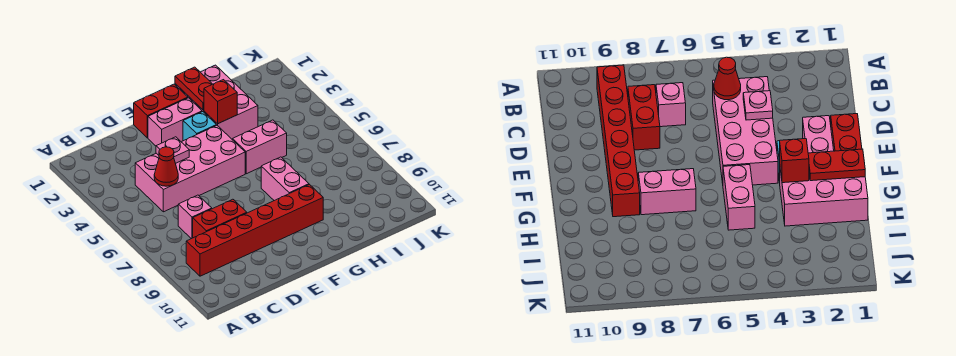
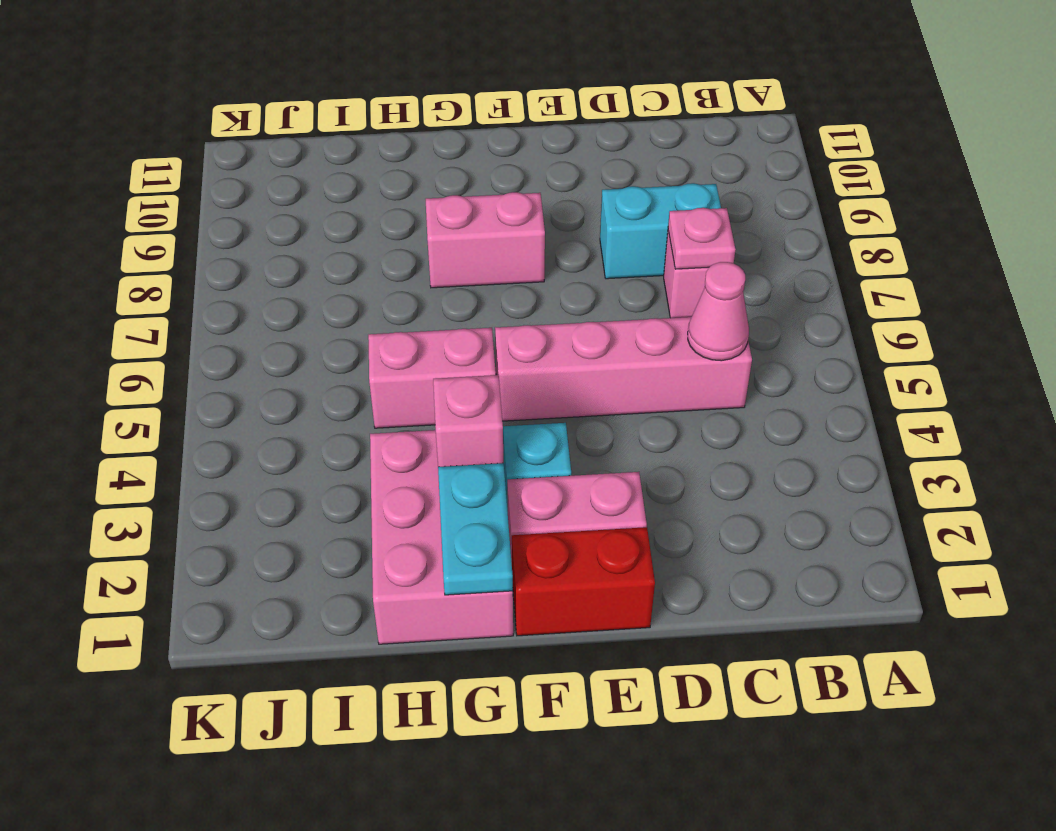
red 1x6 brick [186,185,323,276] -> none
pink 2x4 brick [135,126,245,212] -> pink 1x4 brick [495,317,752,421]
red 1x1 cone [154,147,178,186] -> pink 1x1 cone [688,262,749,361]
red 1x2 brick [193,199,247,238] -> cyan 1x2 brick [600,183,721,279]
pink 1x1 plate [156,137,189,163] -> pink 1x1 plate moved to [668,208,736,269]
red 1x2 plate [175,67,212,110] -> cyan 1x2 plate [438,463,513,595]
red 1x1 brick [204,80,237,124] -> pink 1x1 brick [433,375,504,467]
pink 1x2 brick [261,157,309,201] -> pink 1x2 brick turned to [426,192,545,288]

